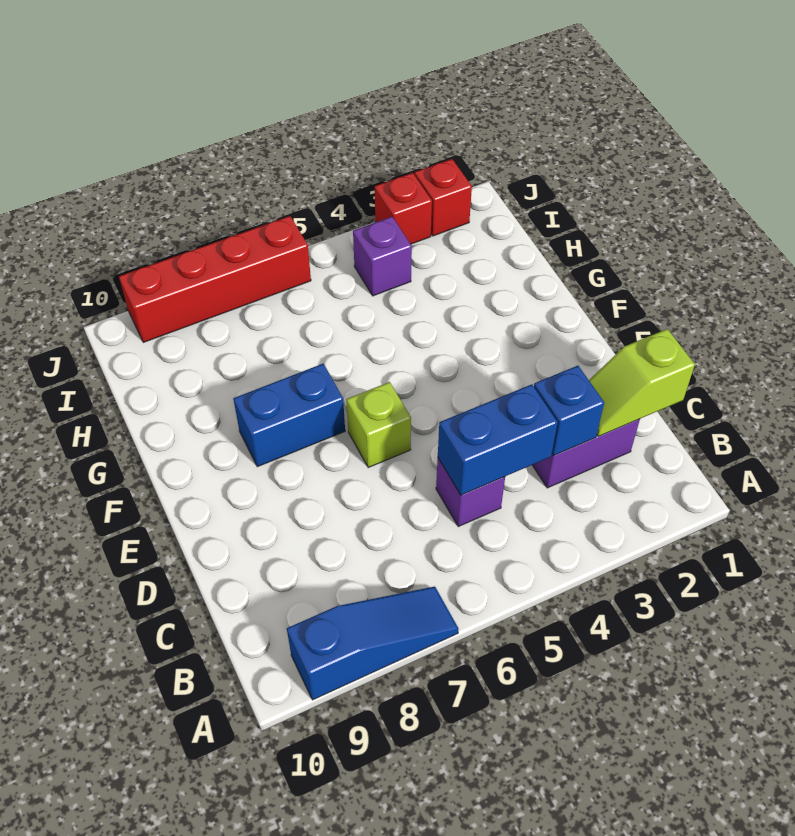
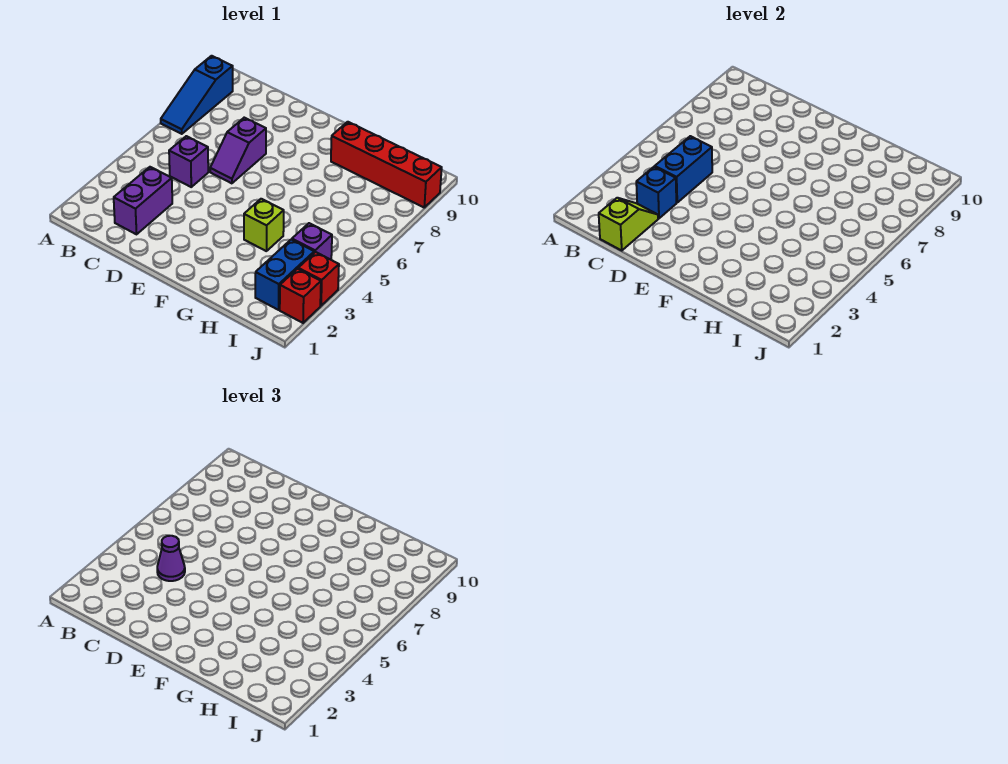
none -> purple 1x1 cone [157,536,185,581]
none -> purple 1x2 slope [210,118,266,183]
lime 1x1 brick [346,382,411,468] -> lime 1x1 brick moved to [244,199,284,251]
blue 1x2 brick [233,364,345,467] -> blue 1x2 brick moved to [255,240,314,310]
red 1x4 brick [119,216,311,342] -> red 1x4 brick turned to [331,122,442,207]

